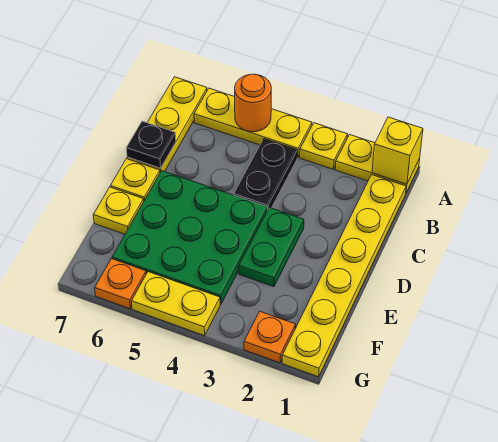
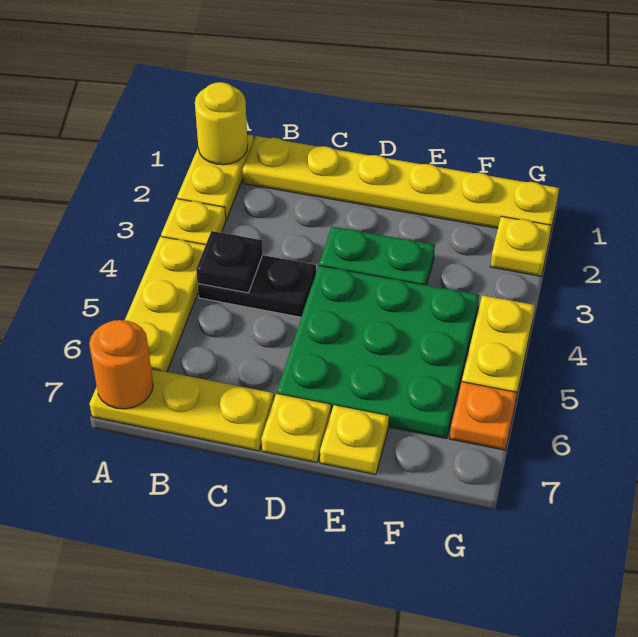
yellow 1x1 brick [372,117,423,184] -> yellow 1x1 round brick [195,82,248,165]
orange 1x1 round brick [235,74,271,132] -> orange 1x1 round brick moved to [89,320,153,409]
black 1x1 plate [126,121,176,168] -> black 1x1 plate moved to [196,231,263,293]
orange 1x1 plate [244,311,296,363] -> yellow 1x1 plate [490,216,552,276]

